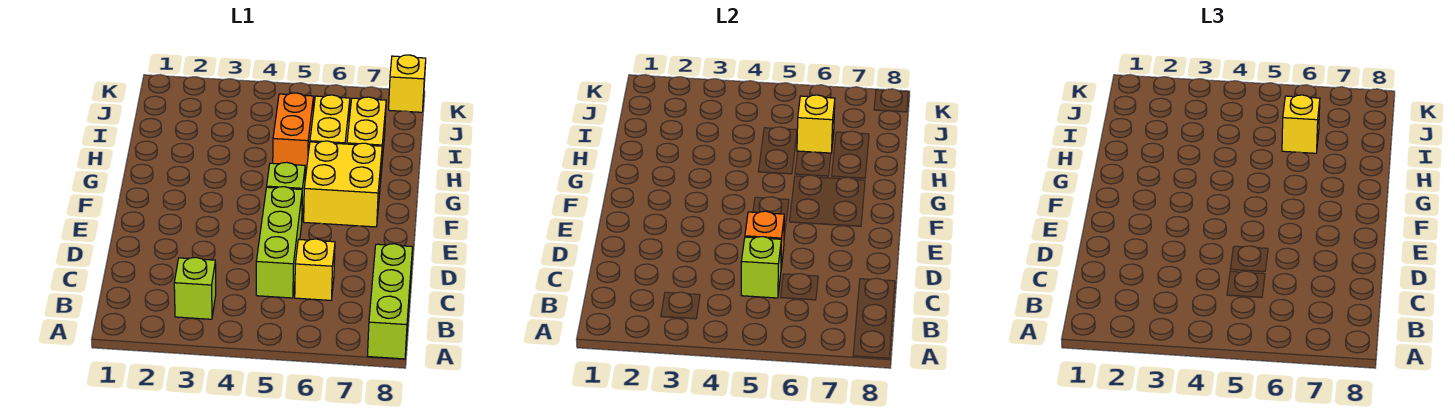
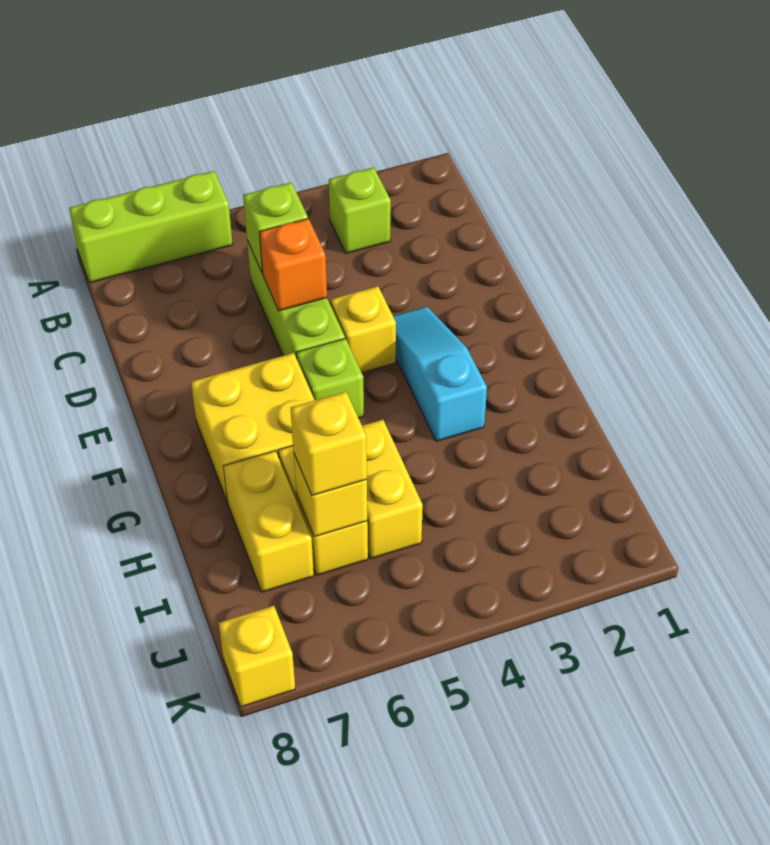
lime 1x3 brick [368,244,412,359] -> lime 1x3 brick turned to [69,171,233,283]
yellow 1x1 brick [295,239,335,300] -> yellow 1x1 brick moved to [330,286,396,373]
none -> cyan 1x3 slope [393,307,487,441]
orange 1x2 brick [273,93,314,174] -> yellow 1x2 brick [362,420,423,559]

